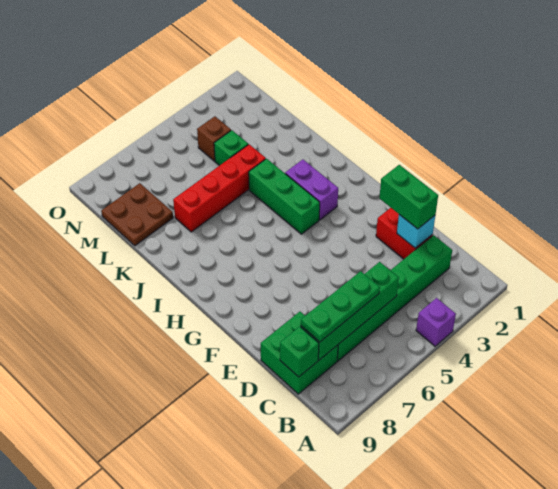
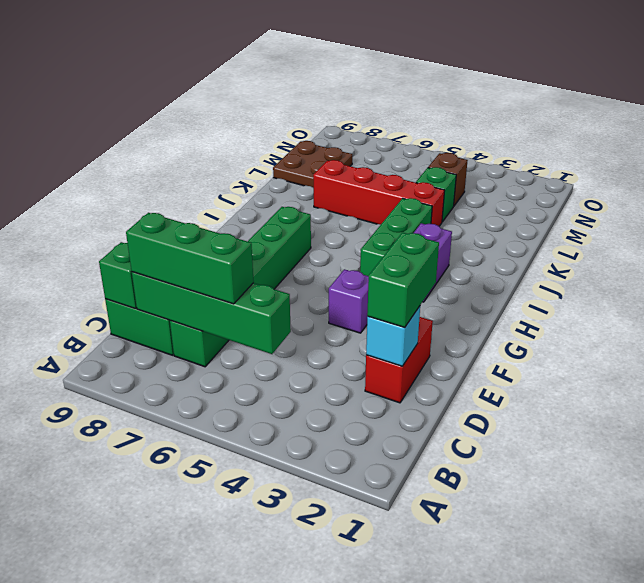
purple 1x1 brick [416,298,456,346] -> purple 1x1 brick moved to [329,269,369,333]
green 1x6 brick [337,235,452,361] -> green 1x6 brick turned to [170,207,311,367]
green 1x3 plate [301,271,380,342] -> green 1x3 brick [126,213,254,304]

